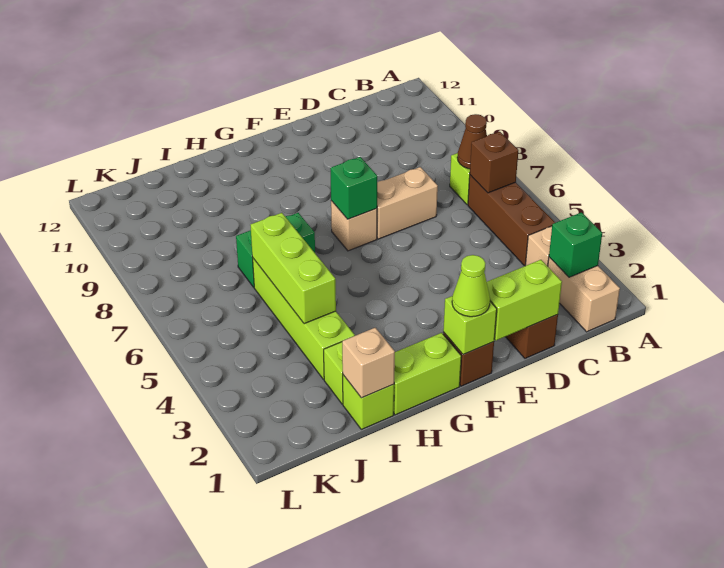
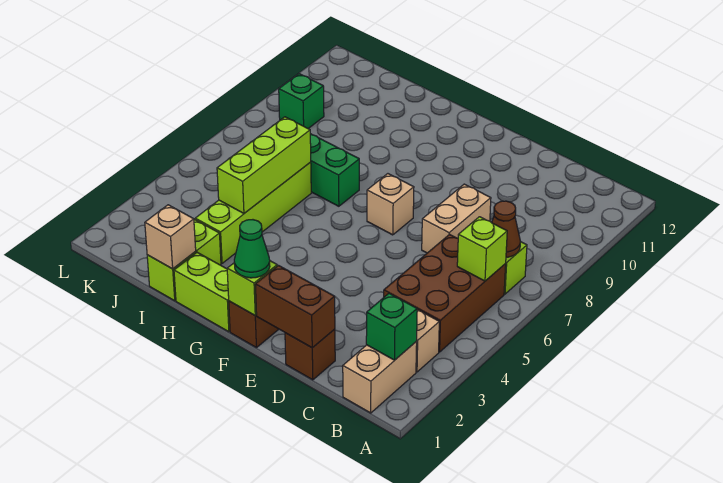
brown 1x3 brick [468,175,555,266] -> brown 2x3 brick [384,234,506,352]
brown 1x1 brick [470,132,518,193] -> lime 1x1 brick [457,217,507,281]
lime 1x2 brick [487,260,562,340] -> brown 1x2 brick [255,266,335,348]
tan 1x2 brick [377,167,438,239] -> tan 1x2 brick turned to [422,184,491,253]
lime 1x1 cone [452,255,490,317] -> green 1x1 cone [234,220,270,278]
green 1x1 brick [330,157,377,219] -> green 1x1 brick moved to [279,74,324,128]

